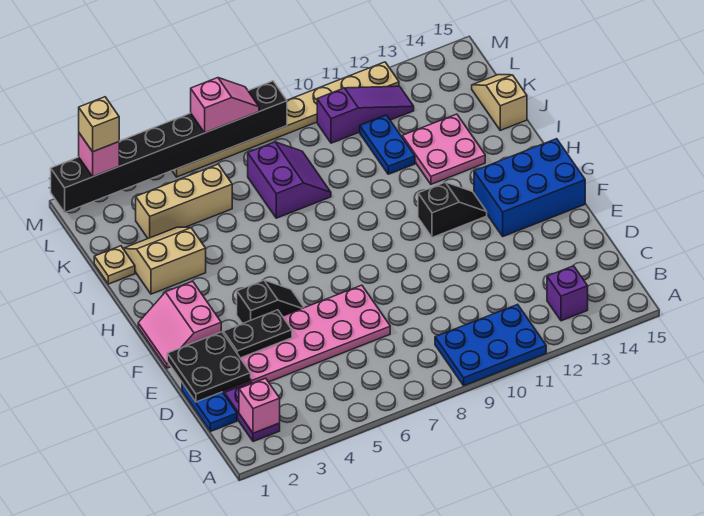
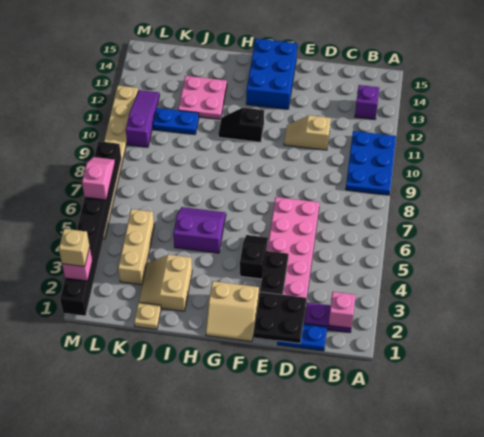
pink 2x2 slope [138,281,221,368] -> tan 2x2 slope [206,281,259,342]
black 1x2 slope [418,182,487,237] -> black 1x2 slope turned to [218,108,264,142]
purple 2x2 slope [248,142,331,218] -> purple 2x2 slope moved to [173,207,226,253]
tan 1x2 slope [472,75,527,130] -> tan 1x2 slope moved to [284,115,331,150]

